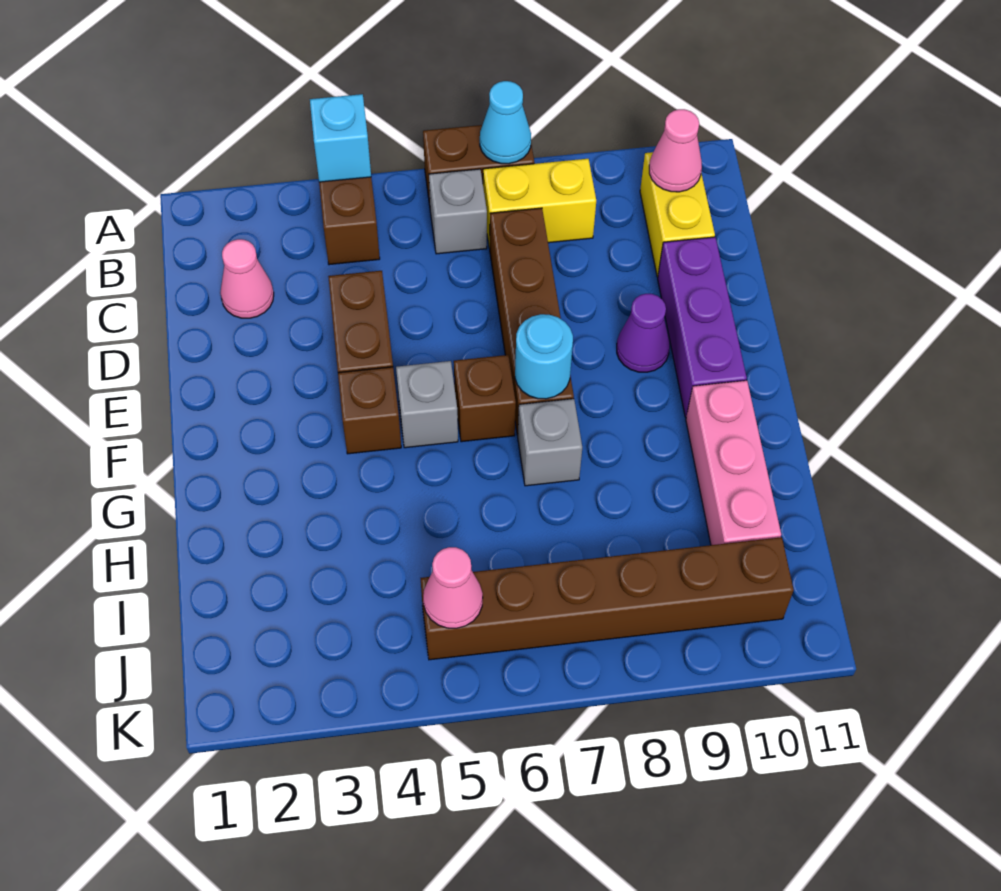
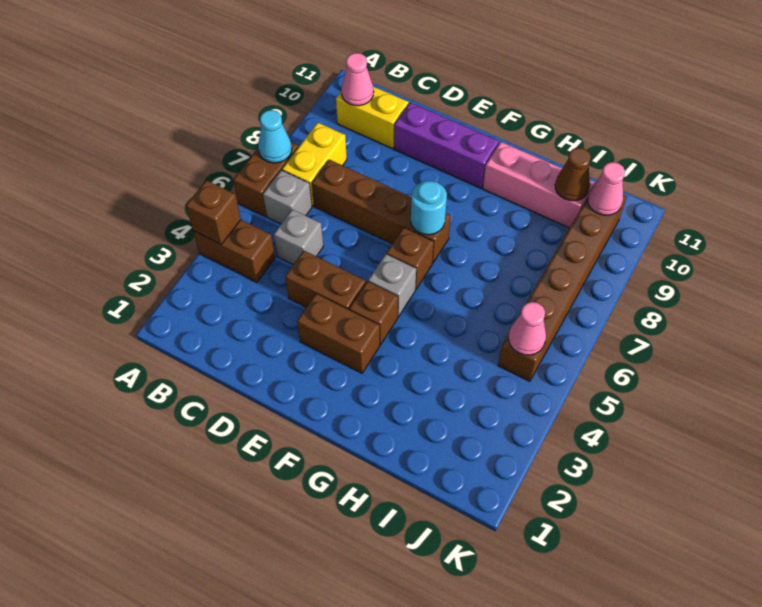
cyan 1x1 brick [310,94,371,182] -> brown 1x1 brick [186,180,241,244]
pink 1x1 cone [220,239,274,318] -> pink 1x1 cone moved to [588,162,625,215]
none -> brown 1x2 brick [297,294,380,373]
purple 1x1 cone [617,294,670,372] -> none
grey 1x1 brick [518,399,582,486] -> grey 1x1 brick moved to [274,209,323,265]
none -> brown 1x1 cone [555,148,591,201]

